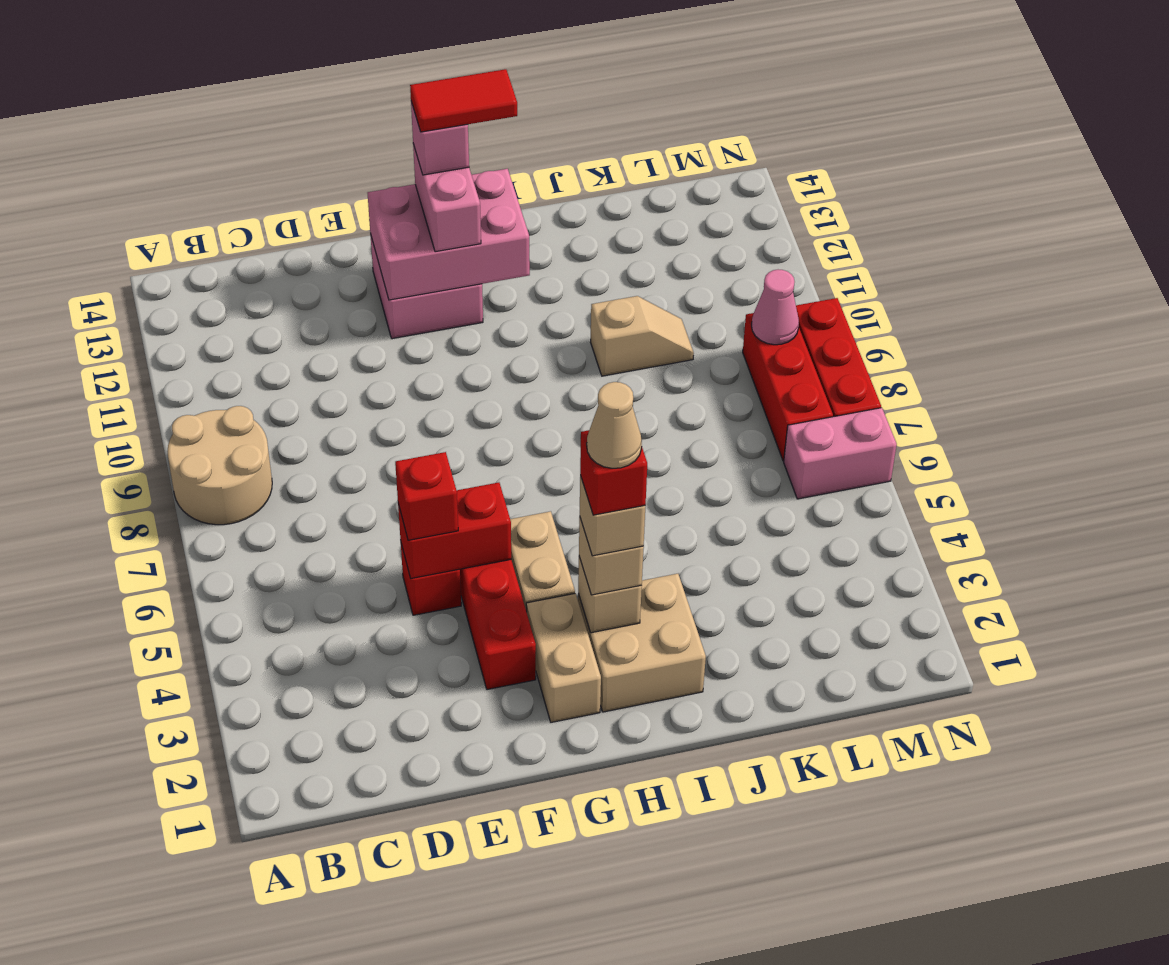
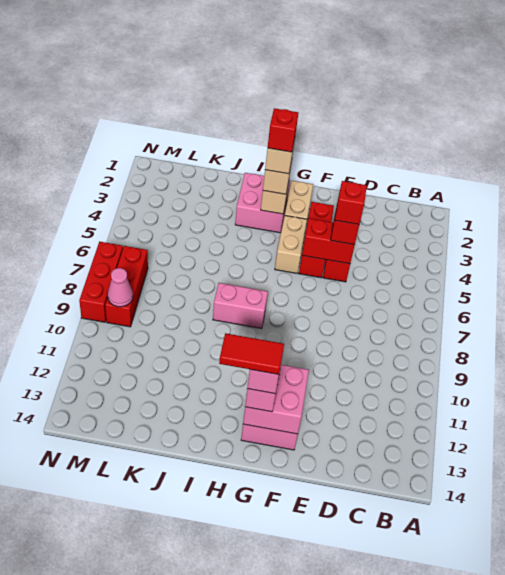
tan 2x2 round brick [167,406,272,525] -> none
none -> red 1x1 brick [335,181,367,224]
pink 2x3 brick [368,169,530,300] -> pink 2x2 brick [243,365,309,434]
tan 2x2 brick [578,574,706,712] -> pink 2x2 brick [235,173,290,233]
tan 1x1 cone [587,382,642,468] -> none
tan 1x2 slope [591,296,694,376] -> none
pink 1x2 brick [784,408,897,499] -> pink 1x2 brick moved to [213,283,268,329]

